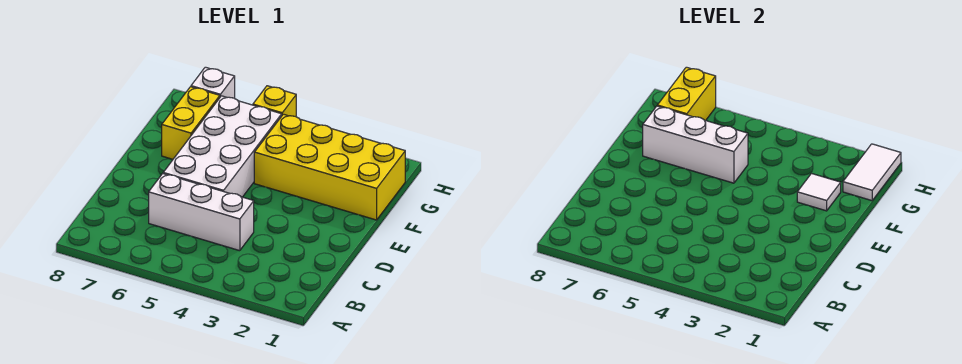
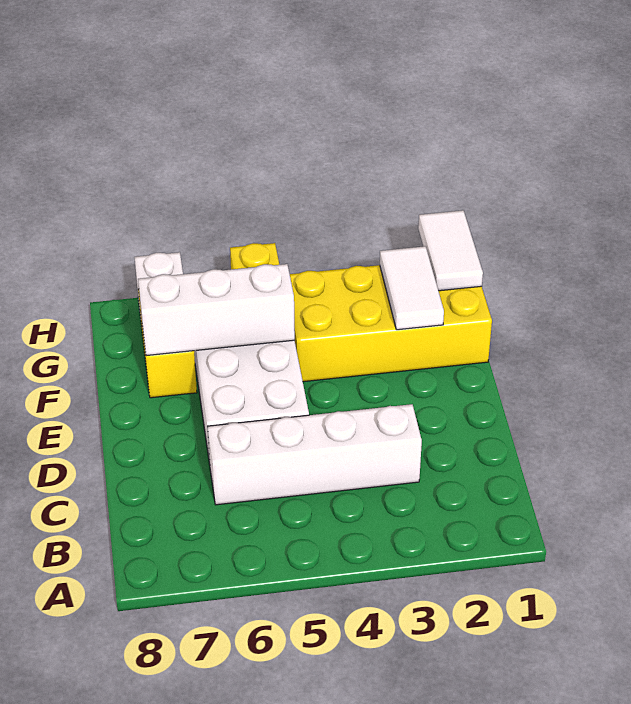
white 1x3 brick [149,174,254,251] -> white 1x4 brick [207,404,422,505]
white 1x1 tile [797,174,841,211] -> white 1x2 tile [380,246,444,330]
yellow 1x2 brick [657,67,716,121] -> none

